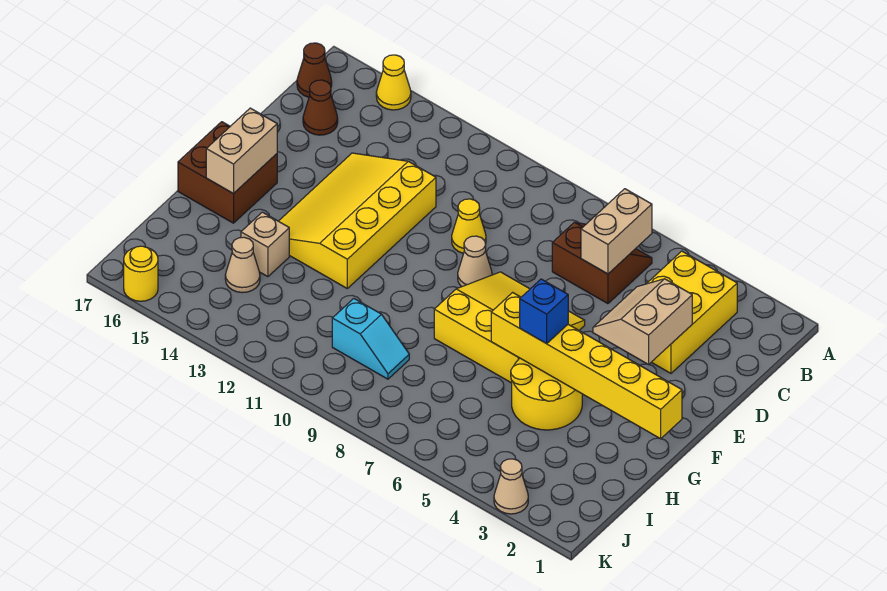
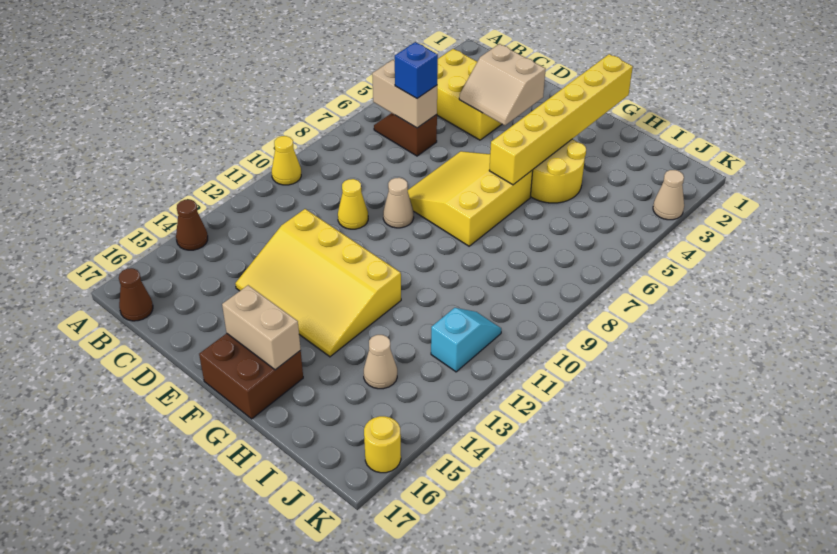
yellow 1x1 cone [376,55,411,110] -> yellow 1x1 cone moved to [272,136,301,185]
brown 2x2 slope [552,222,652,304] -> brown 1x2 slope [374,113,437,156]
brown 1x1 cone [303,80,338,135] -> brown 1x1 cone moved to [176,200,208,250]
blue 1x1 brick [520,279,568,344] -> blue 1x1 brick moved to [395,42,438,98]
tan 1x1 brick [241,212,289,277] -> none
cyan 1x2 slope [332,299,409,379] -> cyan 1x2 slope moved to [431,308,501,372]

